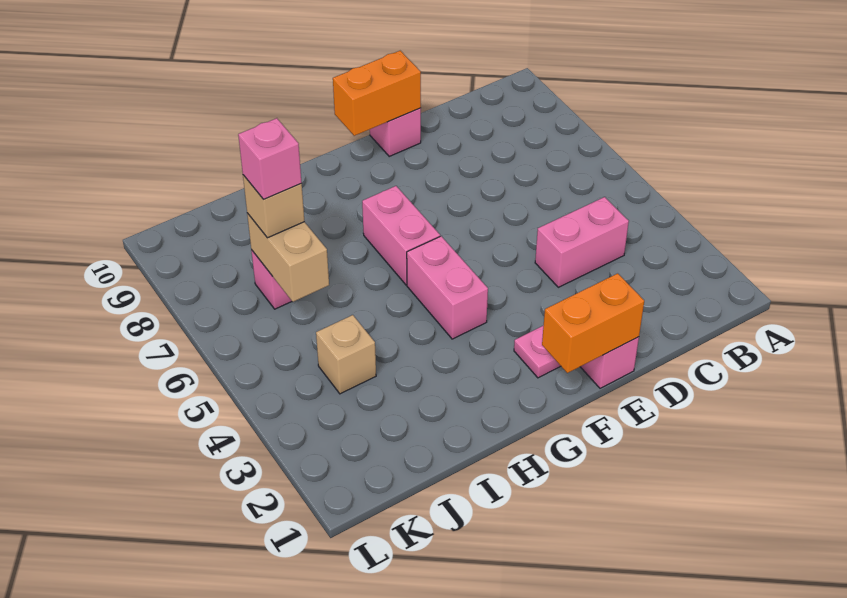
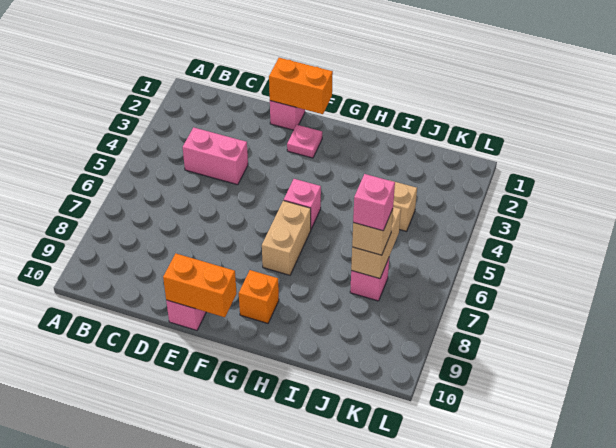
pink 1x2 brick [407,236,488,339] -> pink 1x1 brick [284,179,321,229]
pink 1x2 brick [362,186,440,285] -> tan 1x2 brick [262,201,311,275]
none -> orange 1x1 brick [239,270,279,323]

